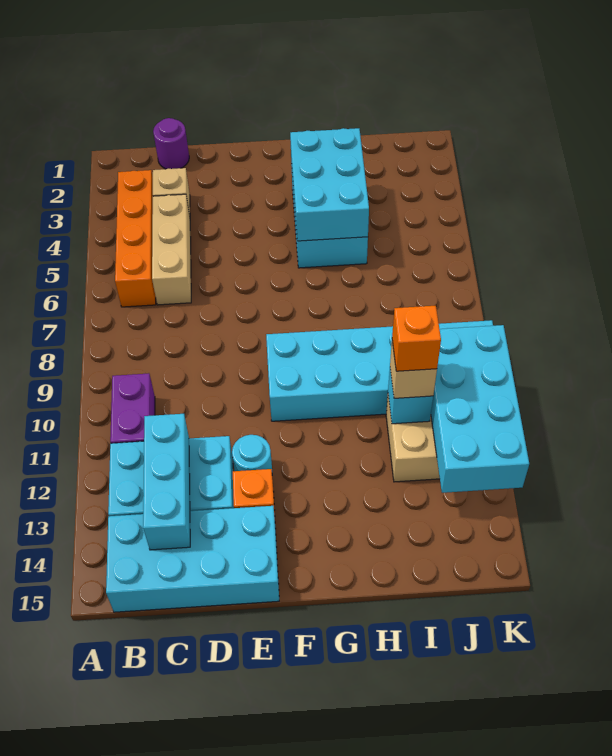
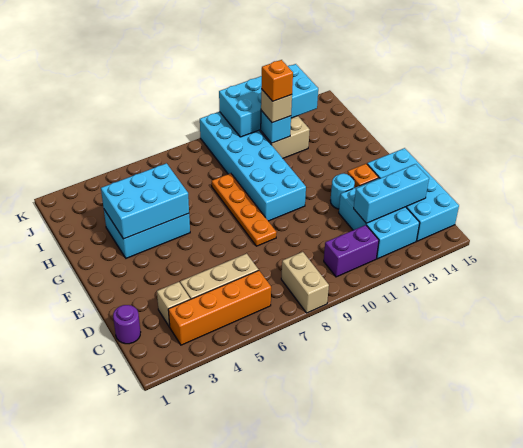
none -> tan 1x2 brick [281,252,329,313]
none -> orange 1x4 plate [212,173,277,246]

